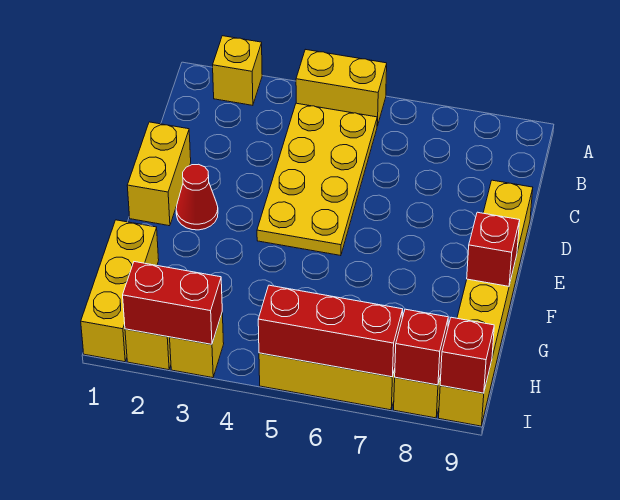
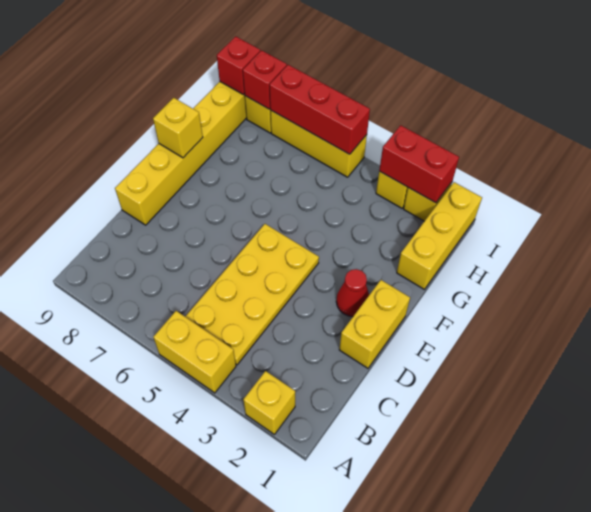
red 1x1 brick [467,212,520,286] -> yellow 1x1 brick [153,98,203,158]

